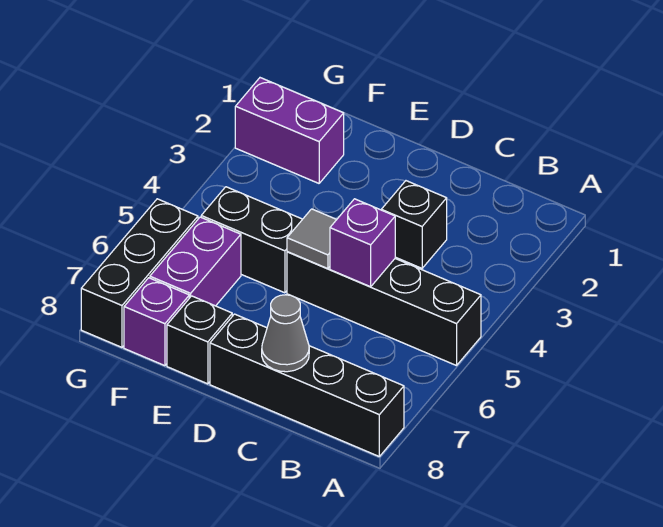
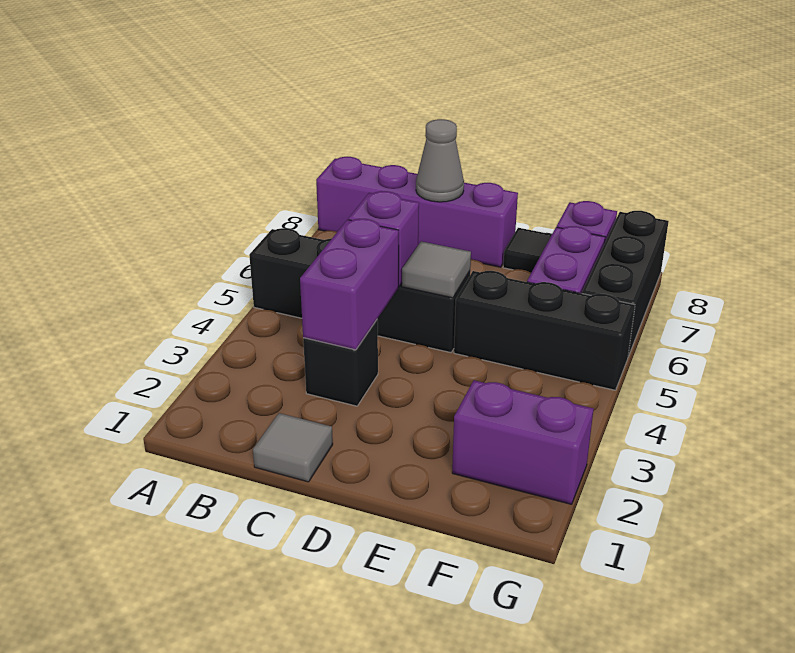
black 1x4 brick [210,314,404,456] -> purple 1x4 brick [316,157,518,267]
none -> grey 1x1 tile [253,413,333,482]
none -> purple 1x2 brick [300,219,399,350]
black 1x2 brick [201,187,302,293] -> black 1x3 brick [454,271,635,390]
black 1x1 brick [167,296,232,384] -> black 1x1 tile [503,228,552,273]

